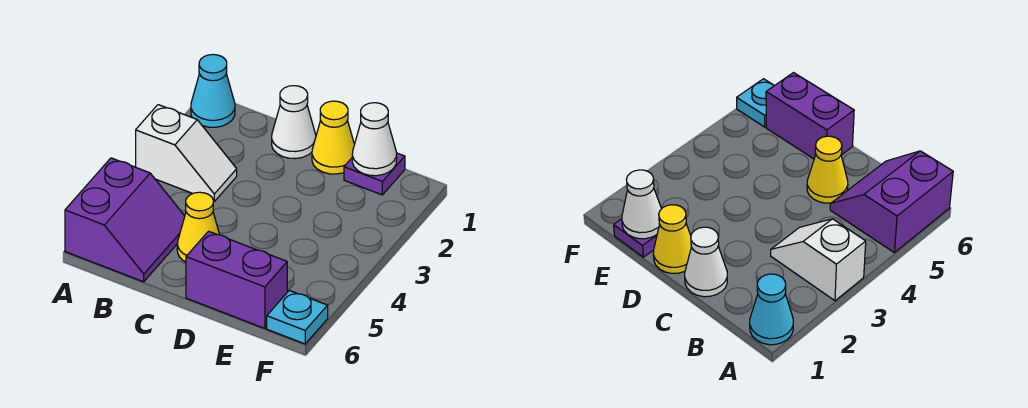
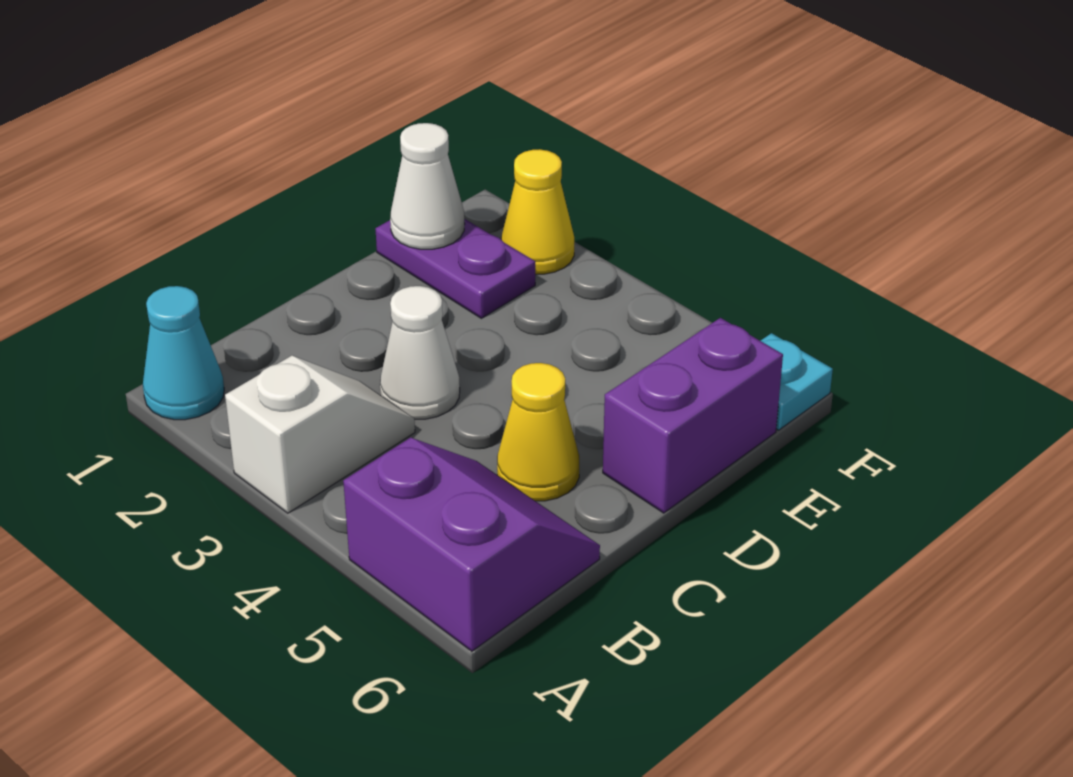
white 1x1 cone [272,86,316,159] -> white 1x1 cone moved to [380,286,460,419]
yellow 1x1 cone [312,101,354,174] -> yellow 1x1 cone moved to [501,149,574,274]
purple 1x1 plate [344,153,405,195] -> purple 1x2 plate [375,219,535,318]

